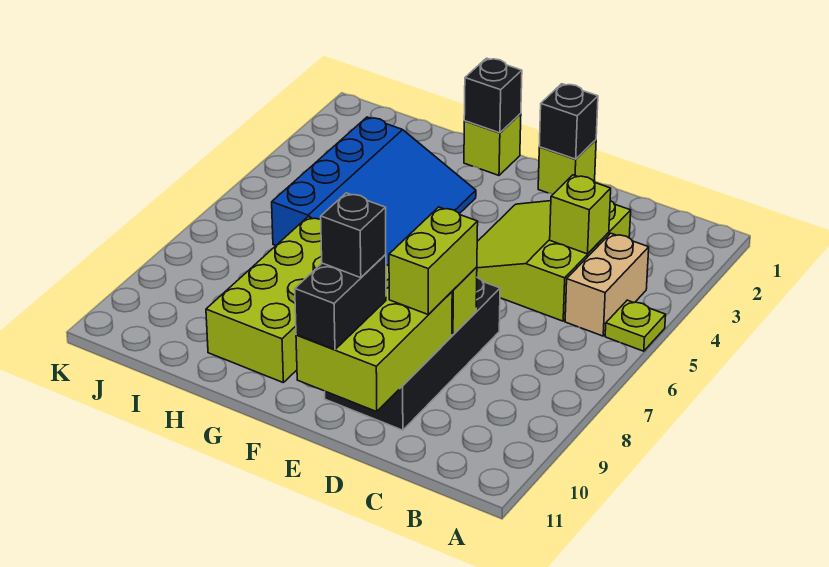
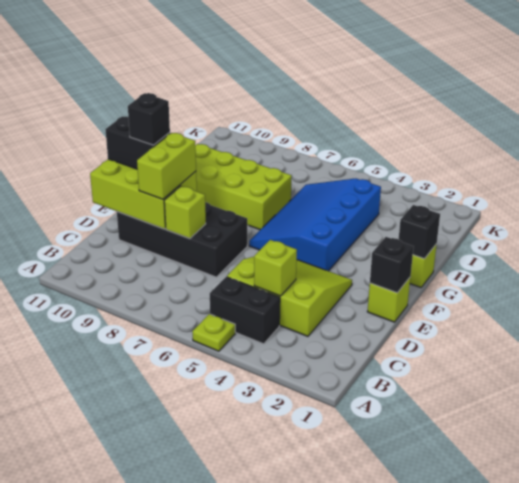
tan 1x2 brick [565,233,649,336] -> black 1x2 brick [210,277,280,344]
lime 1x2 brick [389,207,478,315] -> lime 1x2 brick turned to [137,133,196,199]
blue 3x4 slope [272,117,476,266] -> blue 3x4 slope turned to [249,178,381,271]

